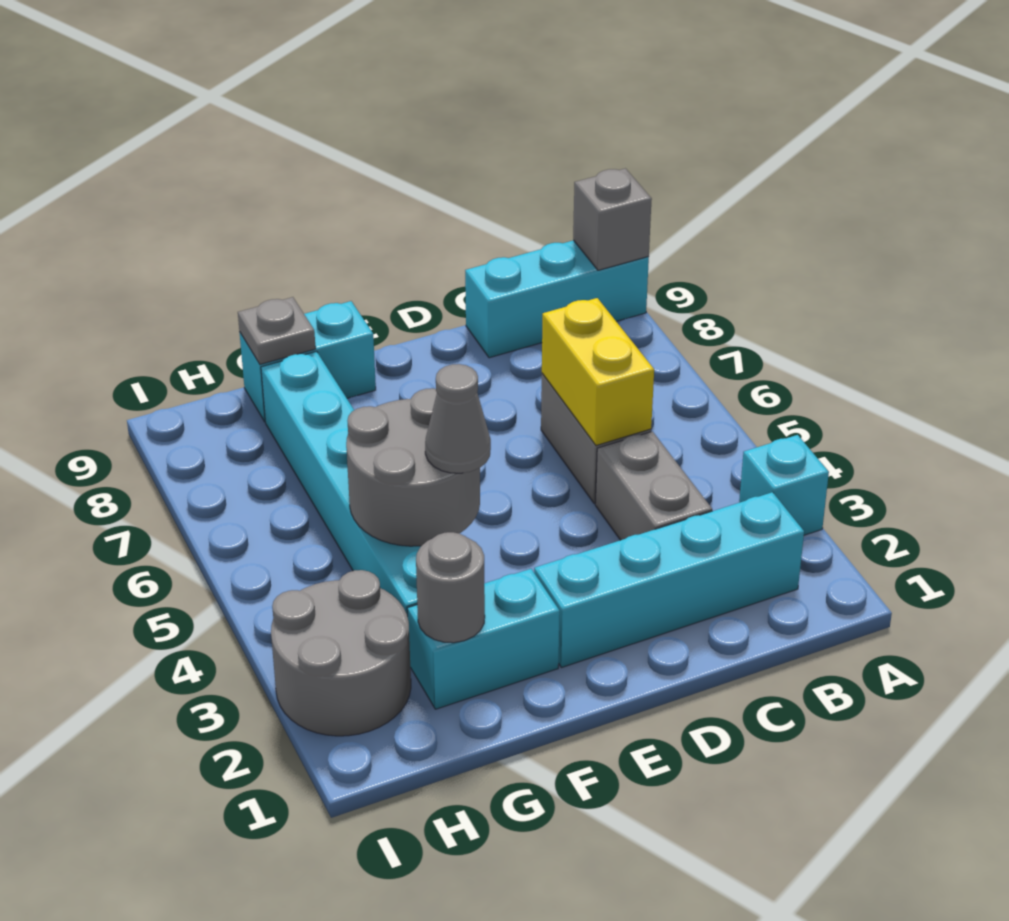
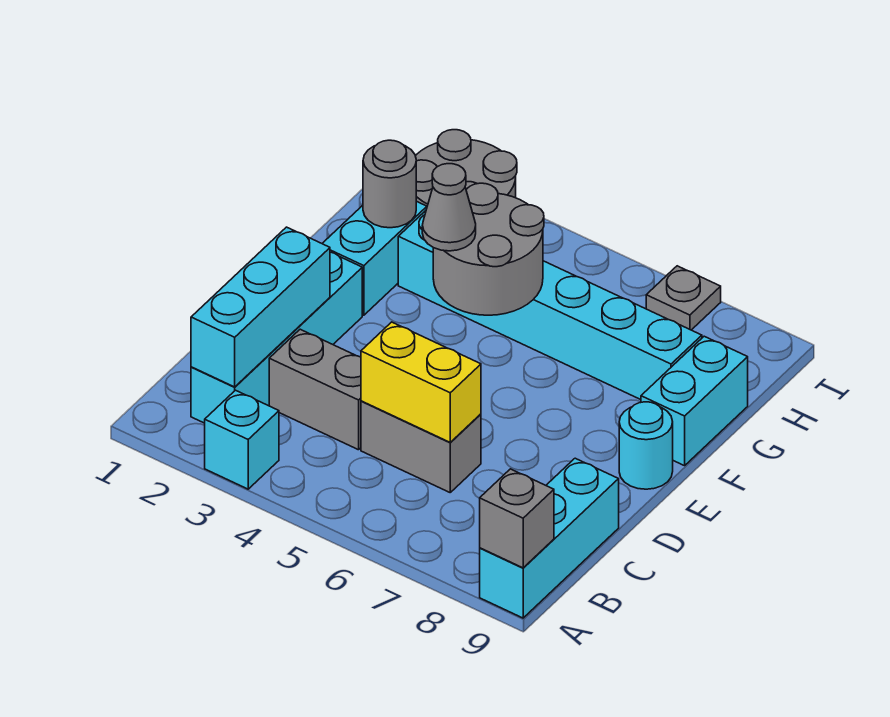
none -> cyan 1x3 brick [191,227,330,387]
none -> cyan 1x1 round brick [619,402,673,489]
grey 1x1 plate [238,297,316,364] -> grey 1x1 plate moved to [646,266,721,330]

